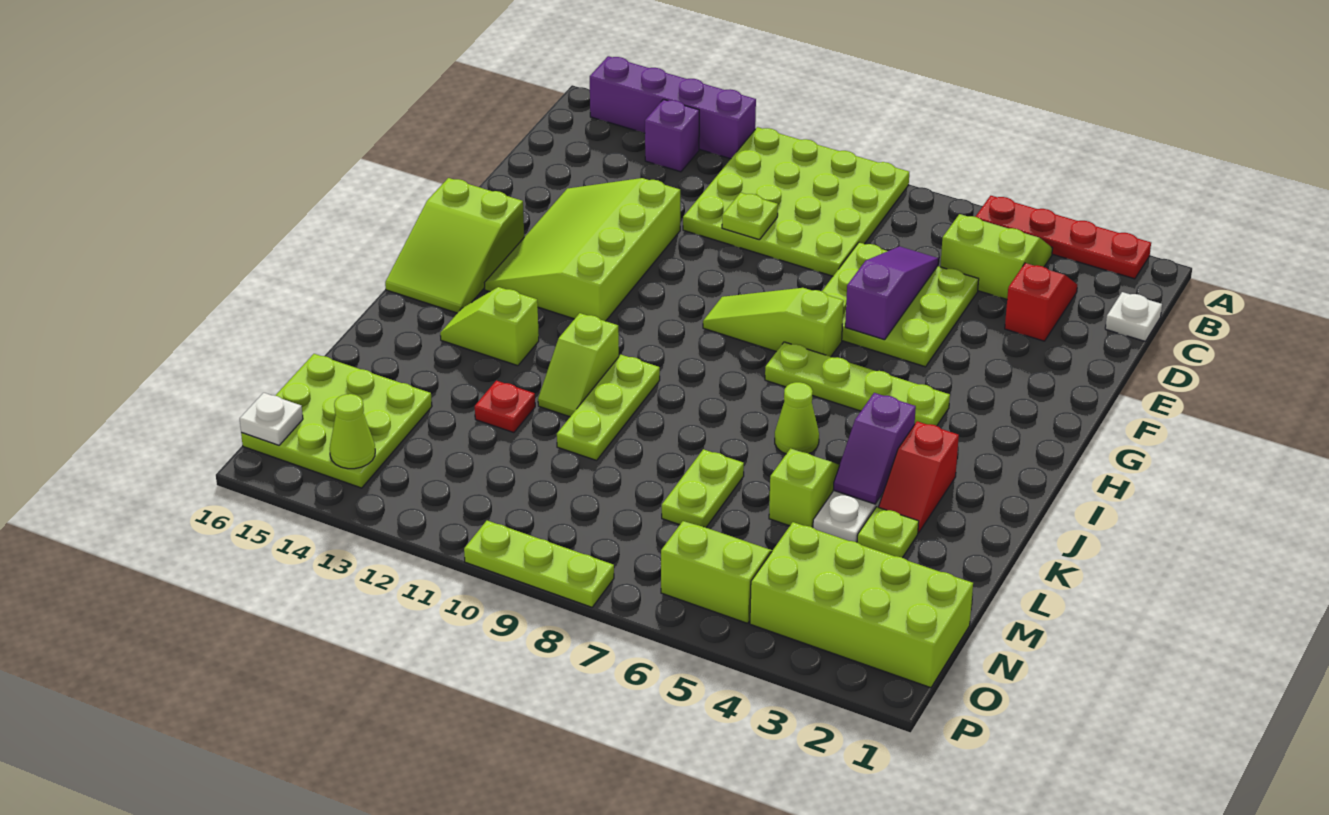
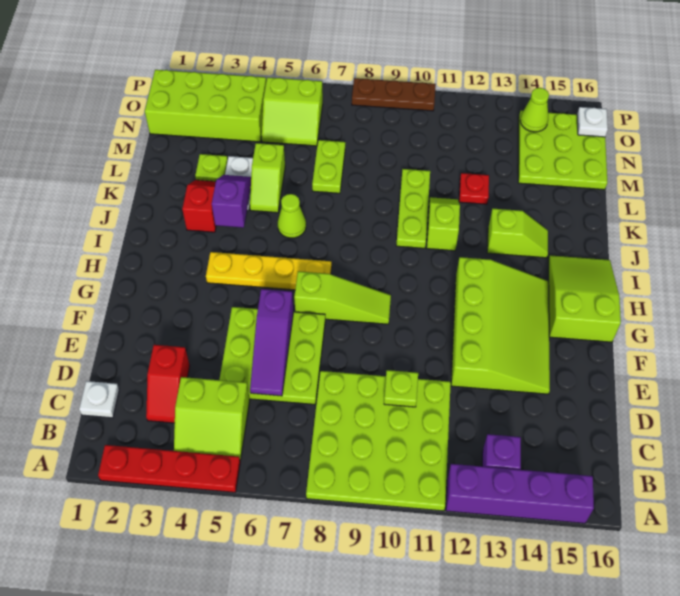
lime 1x4 plate [765,342,950,426] -> yellow 1x4 plate [206,252,332,290]
lime 1x3 plate [464,521,614,607] -> brown 1x3 plate [352,78,436,111]

